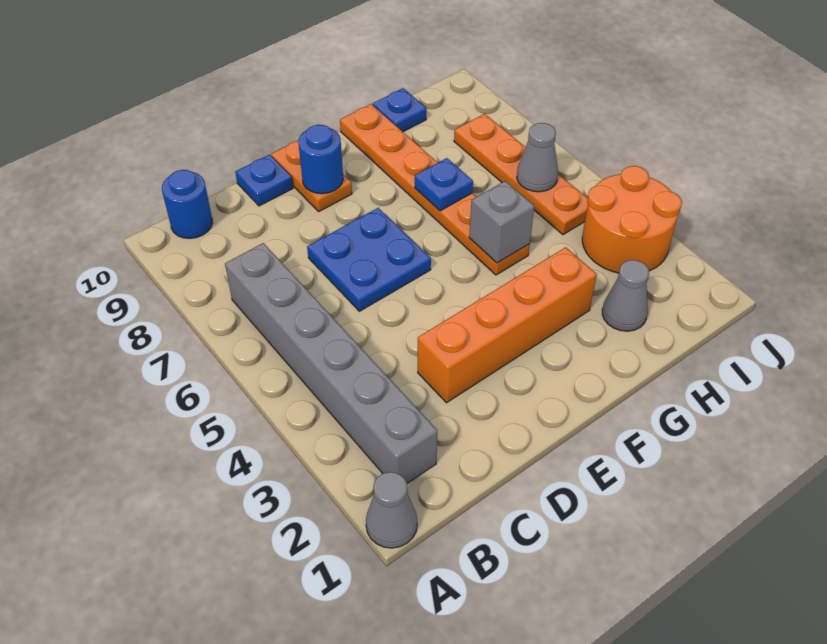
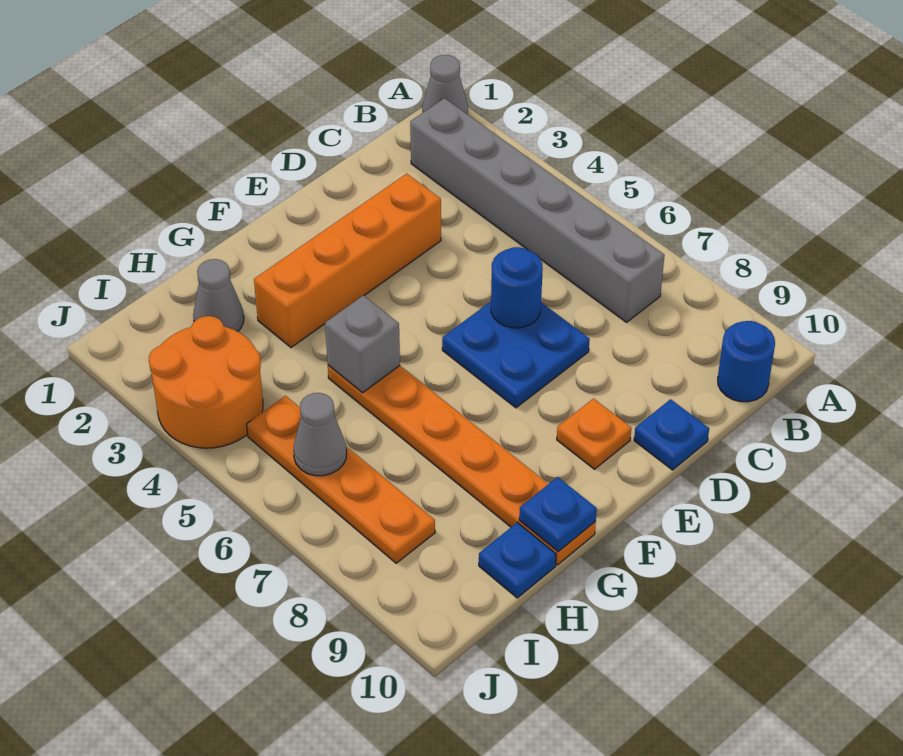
orange 1x2 plate [271,141,352,211] -> orange 1x1 plate [557,399,631,469]
blue 1x1 round brick [298,125,343,194] -> blue 1x1 round brick moved to [491,247,543,328]
blue 1x1 plate [415,158,473,211] -> blue 1x1 plate moved to [519,477,597,552]

